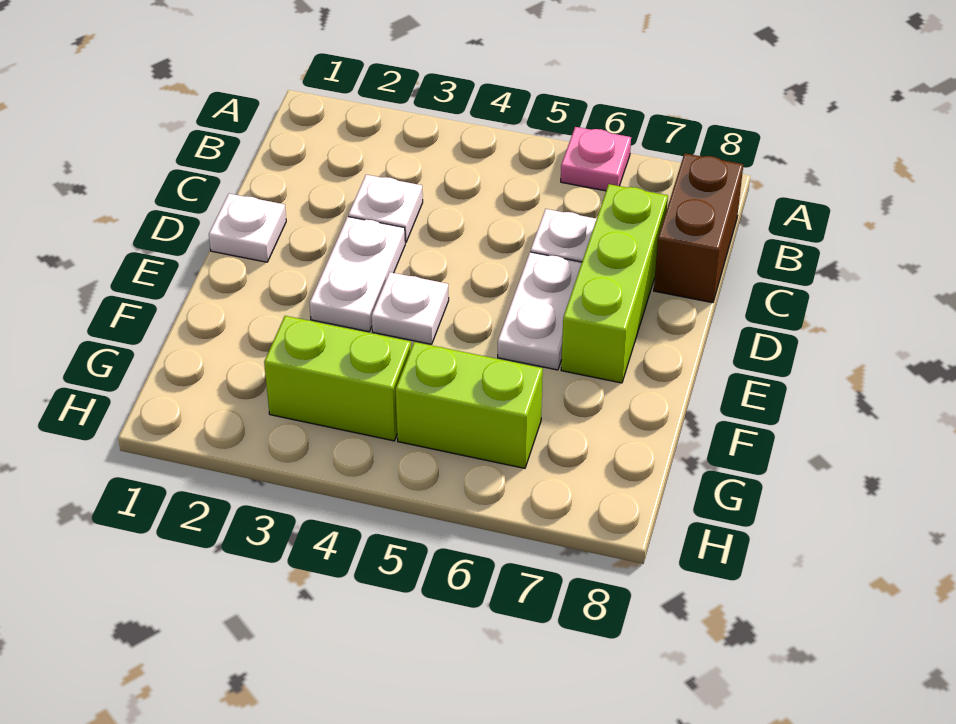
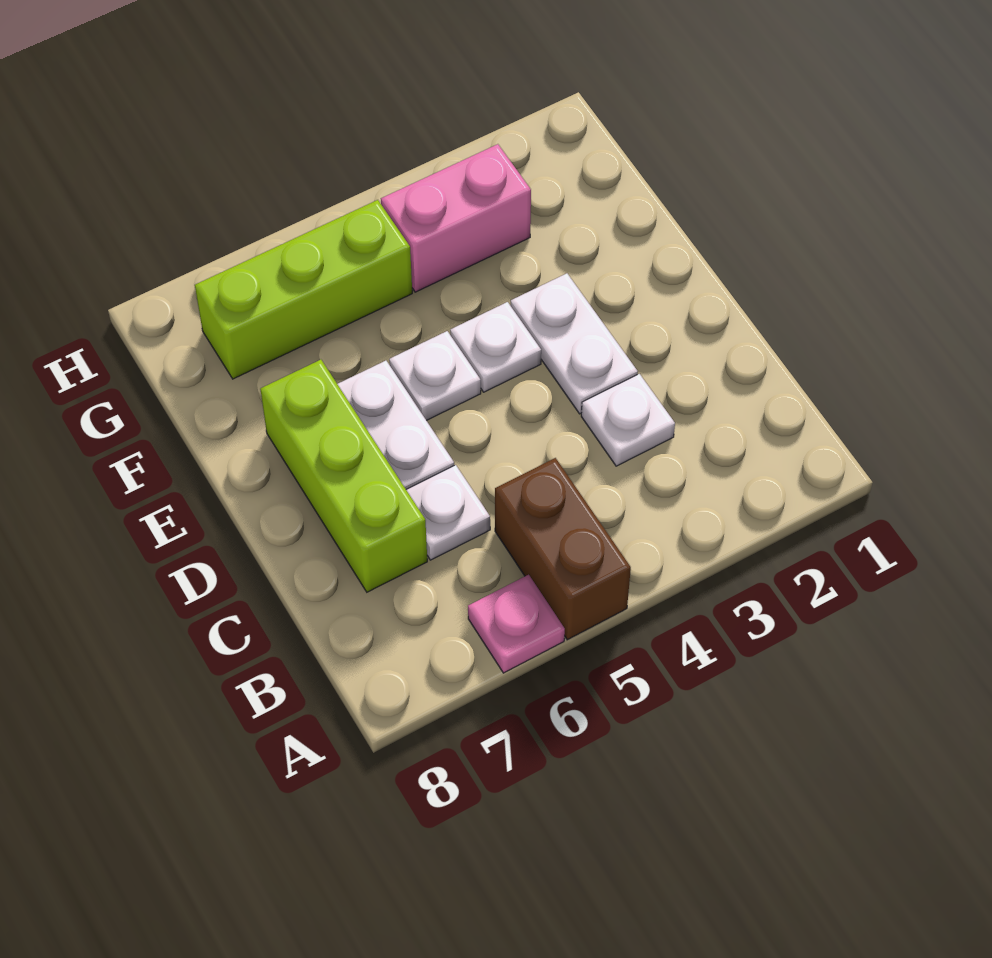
brown 1x2 brick [654,153,743,303] -> brown 1x2 brick moved to [495,458,631,640]
white 1x1 plate [209,194,286,262] -> white 1x1 plate moved to [389,331,481,420]
lime 1x2 brick [264,316,411,441] -> pink 1x2 brick [381,144,531,292]
lime 1x2 brick [396,342,543,468] -> lime 1x3 brick [195,200,412,379]

